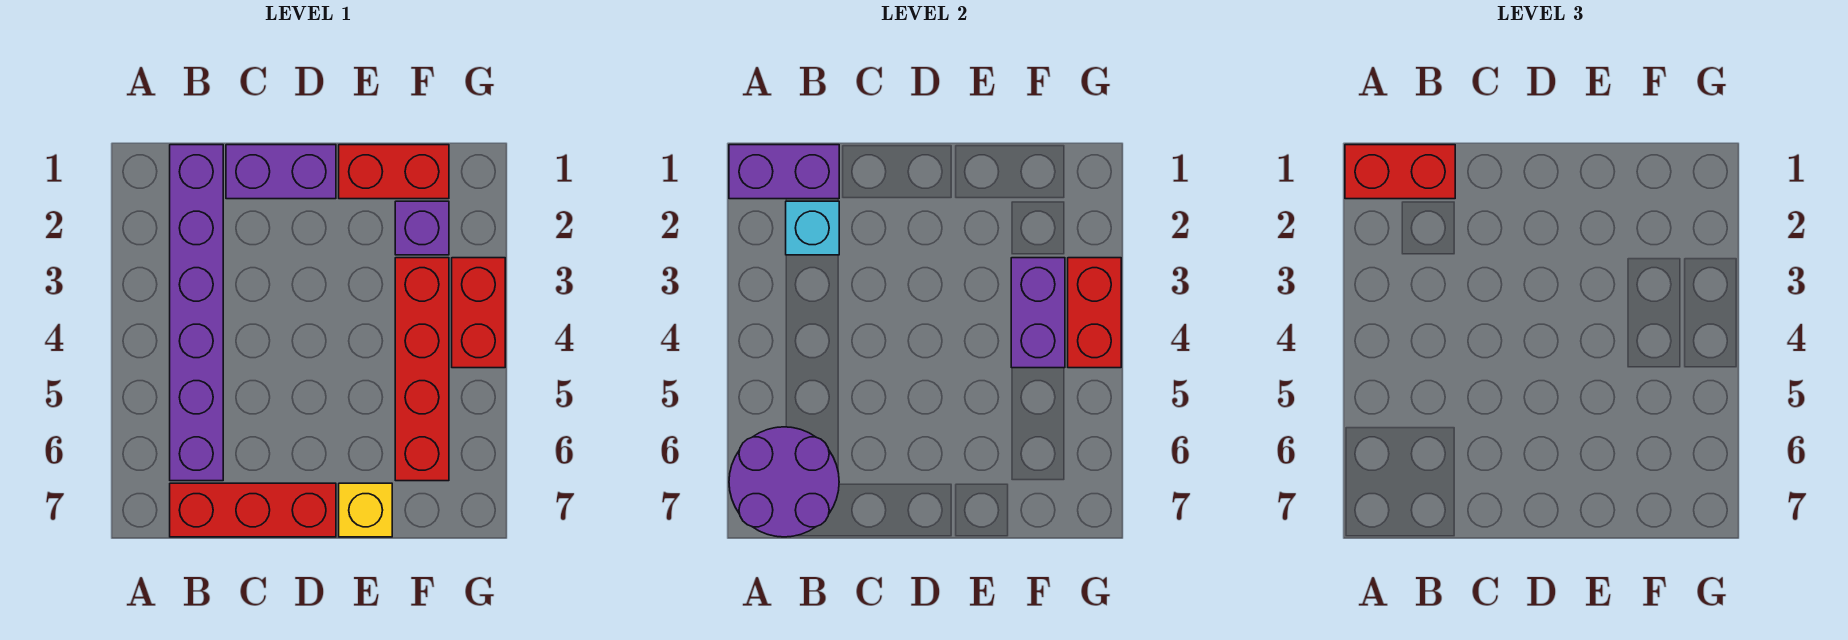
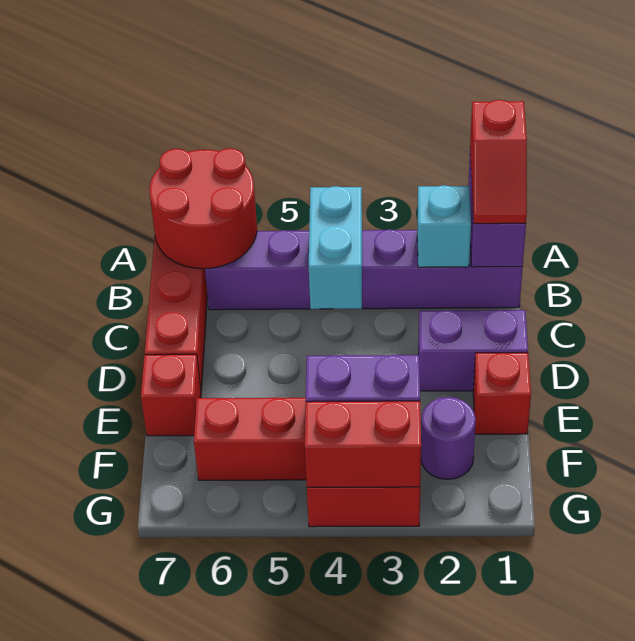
red 1x2 brick [1345,145,1455,199] -> red 1x2 slope [470,100,527,224]
purple 2x2 round brick [729,427,839,537] -> red 2x2 round brick [149,148,257,269]
none -> cyan 1x2 brick [309,186,362,309]
purple 1x2 brick [226,145,336,199] -> purple 1x2 brick turned to [418,310,528,391]
red 1x2 brick [339,145,449,199] -> red 1x1 brick [473,353,531,434]
yellow 1x1 brick [339,483,392,537] -> red 1x1 brick [141,354,201,436]
purple 1x1 brick [395,201,449,255] -> purple 1x1 round brick [421,397,476,479]

